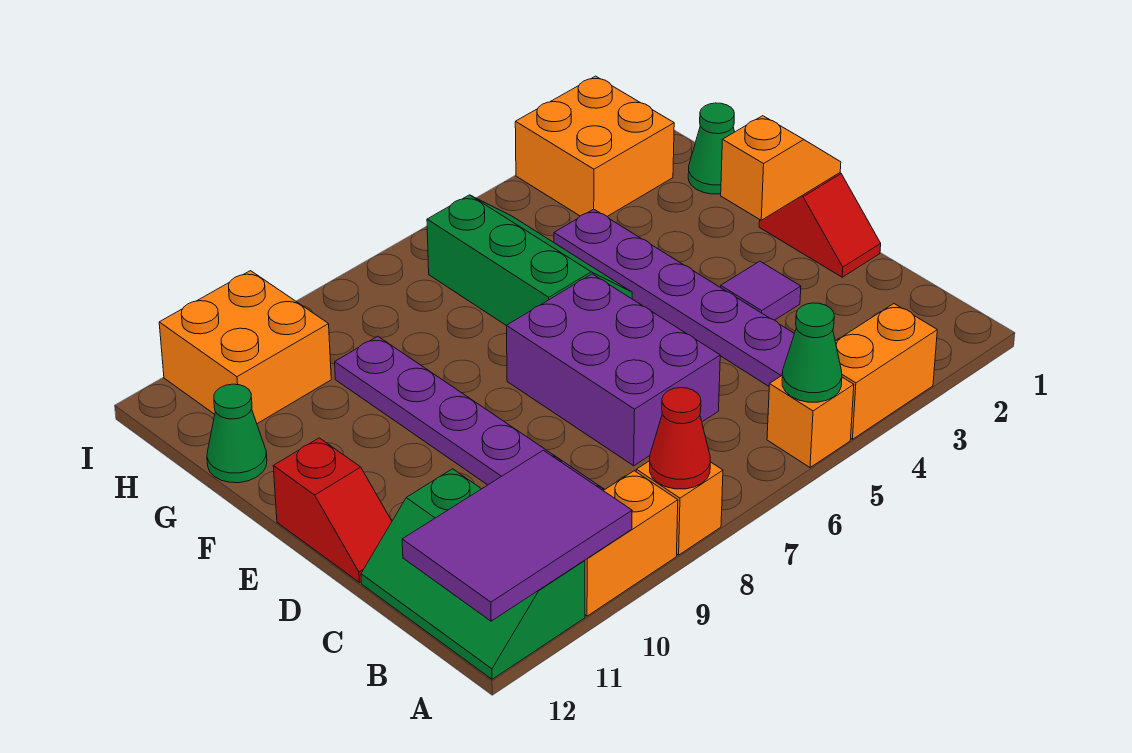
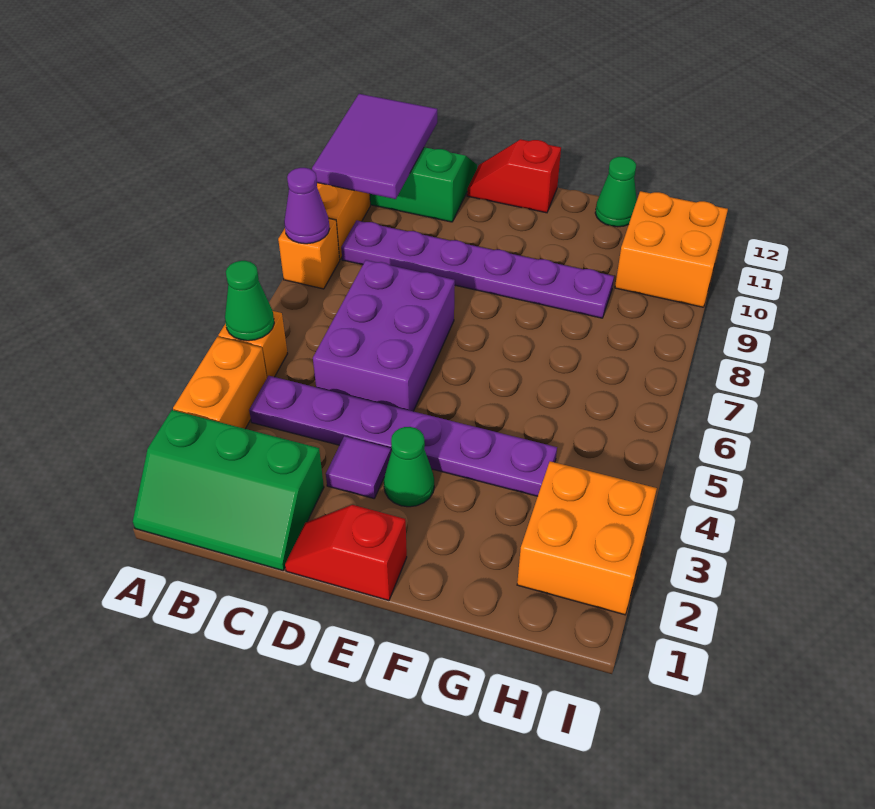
red 1x1 cone [650,388,710,489] -> purple 1x1 cone [284,168,330,244]
purple 2x3 brick [506,274,720,466] -> purple 2x3 brick turned to [313,260,455,411]
orange 1x2 slope [721,116,841,220] -> none
green 2x3 slope [427,195,632,325] -> green 2x3 slope moved to [133,410,324,570]
green 1x1 cone [688,103,734,194] -> green 1x1 cone moved to [384,427,434,507]

